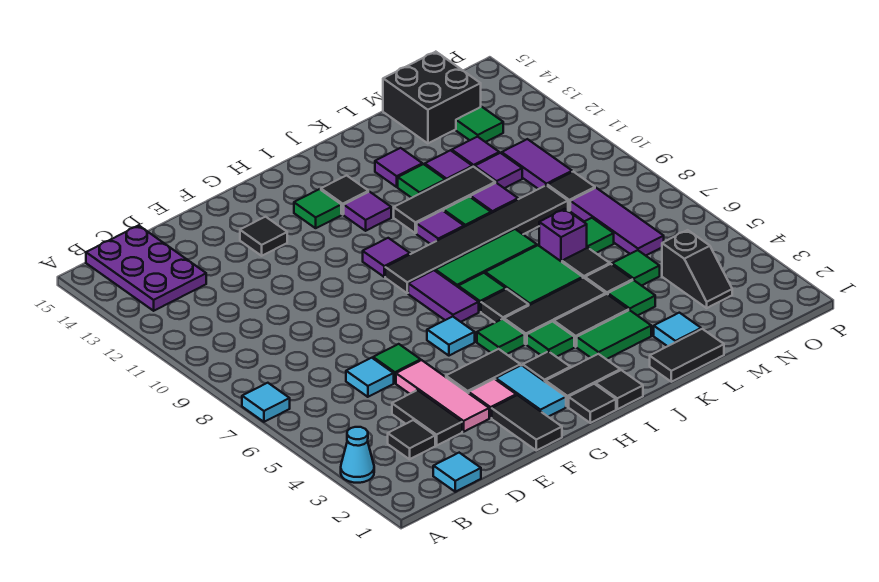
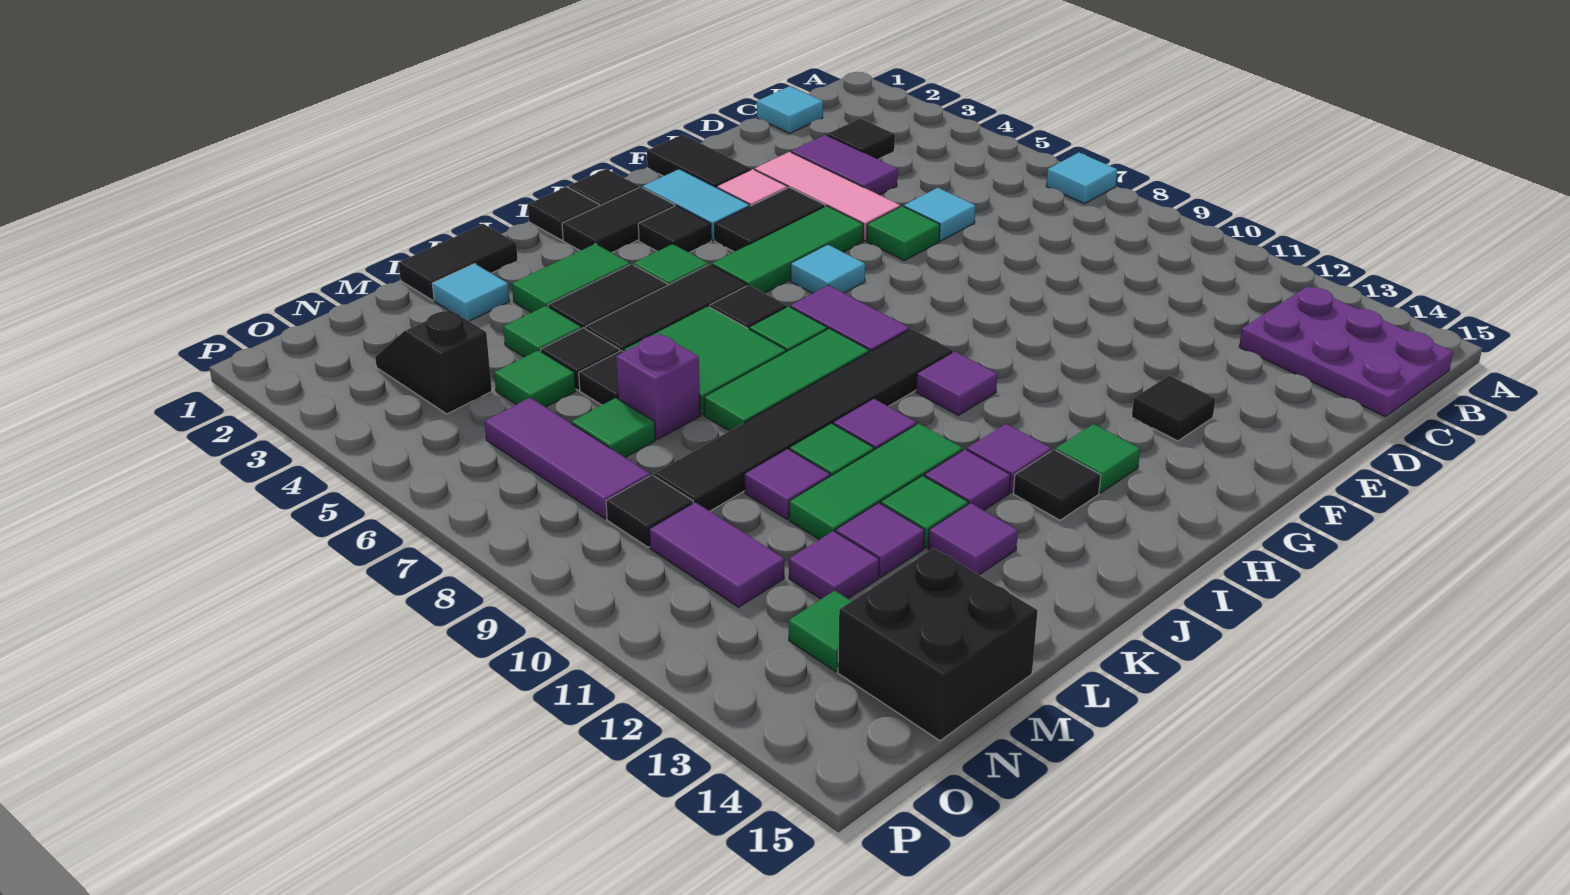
cyan 1x1 cone [341,427,374,483] -> none
black 1x2 tile [392,390,462,446] -> purple 1x2 tile [791,135,898,195]
green 1x1 tile [477,319,525,354] -> green 1x3 tile [712,206,864,293]
black 1x3 tile [394,167,495,233] -> green 1x3 tile [789,423,963,540]
purple 1x1 tile [475,153,522,188] -> purple 1x1 tile moved to [925,449,1011,510]

